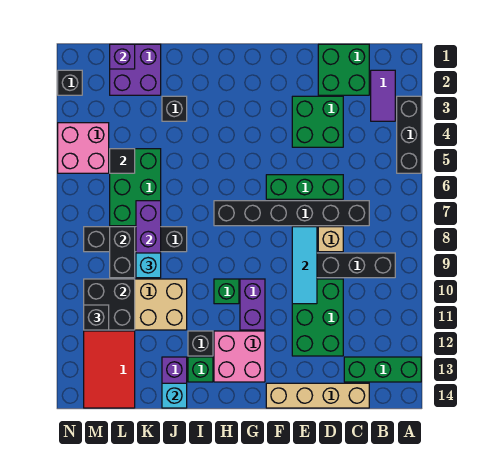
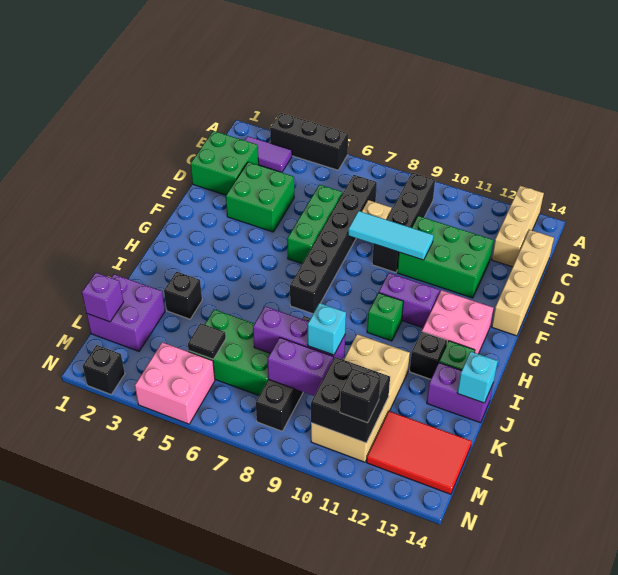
green 1x3 brick [344,357,421,382] -> tan 1x3 brick [492,186,544,267]
black 1x2 brick [110,227,135,278] -> purple 1x2 brick [267,338,334,396]

